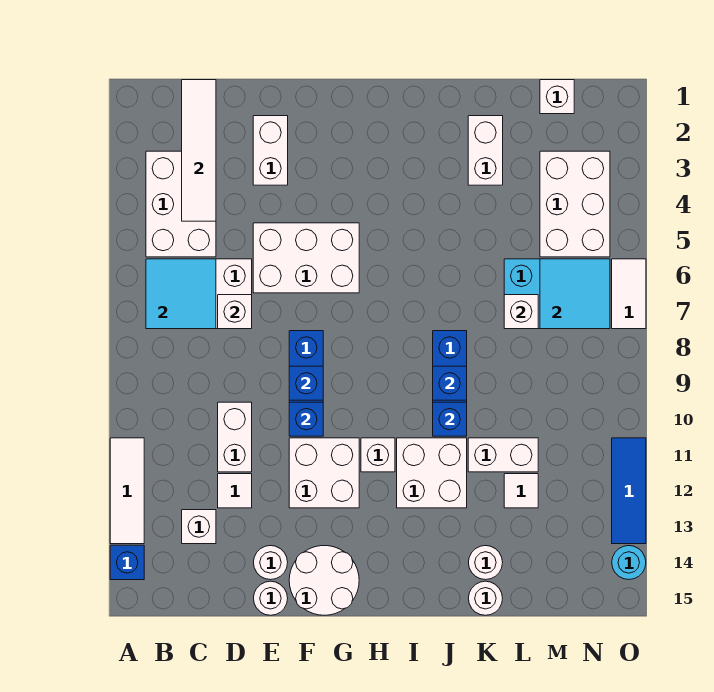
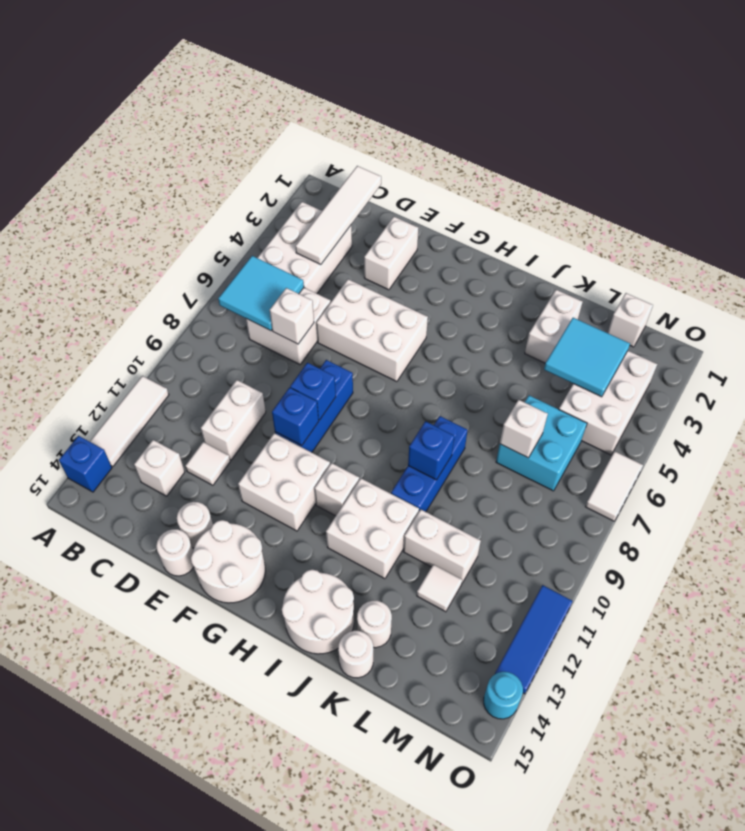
none -> white 2x2 round brick [282,570,354,654]
blue 1x1 brick [433,402,467,436] -> none
cyan 2x2 tile [540,259,610,329] -> cyan 2x2 tile moved to [544,318,630,397]

